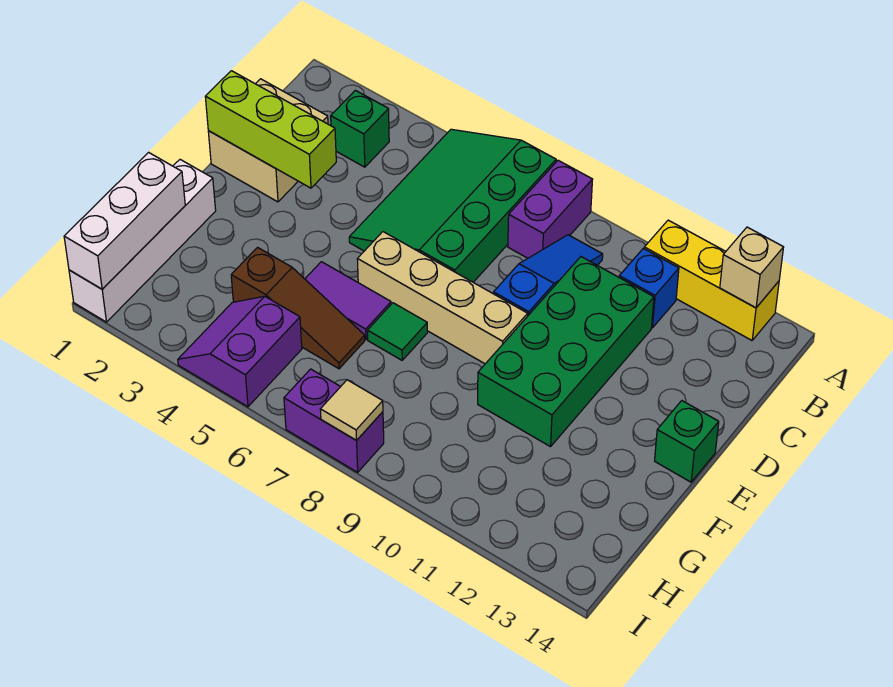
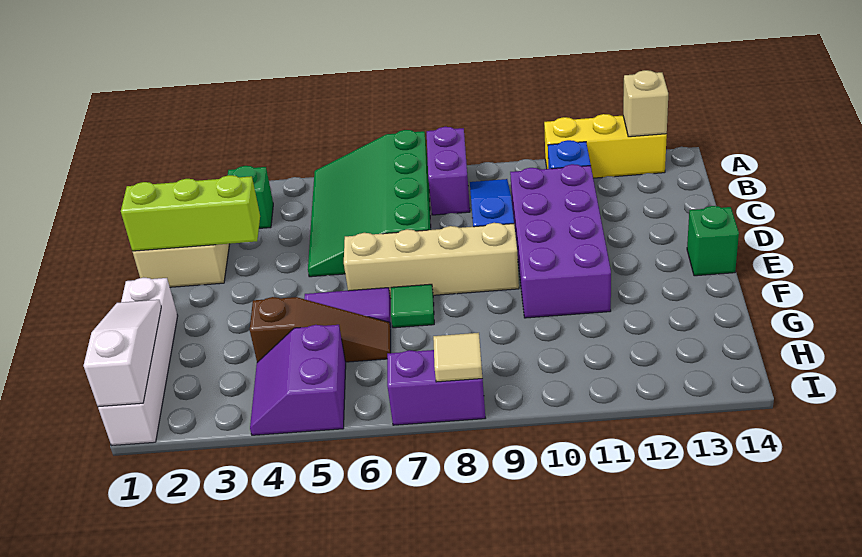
green 2x4 brick [478,257,654,447] -> purple 2x4 brick [510,164,611,318]
white 1x3 brick [64,152,185,289] -> white 1x3 slope [84,300,161,407]

